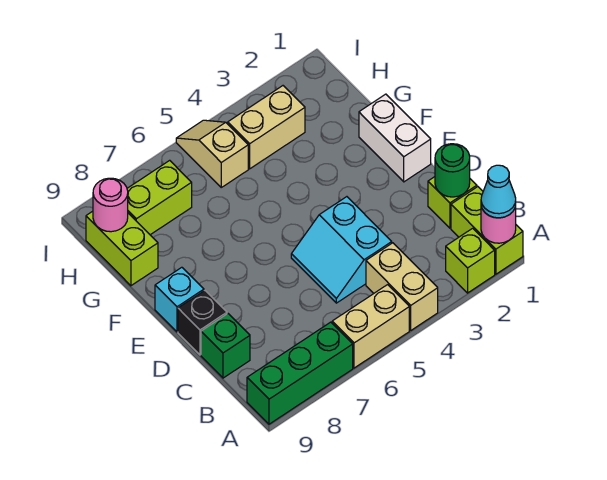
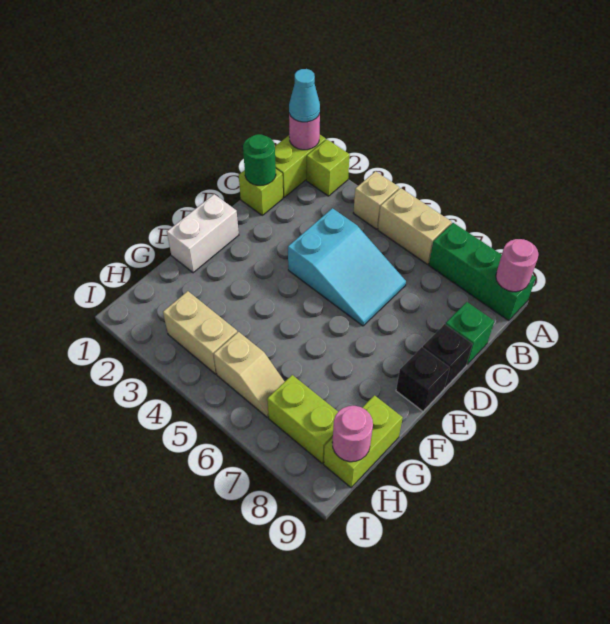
tan 1x2 brick [366,243,438,330] -> tan 1x1 brick [354,171,399,229]
none -> pink 1x1 round brick [496,239,538,292]
cyan 2x2 slope [291,197,392,303] -> cyan 2x3 slope [288,208,406,326]
cyan 1x1 brick [155,267,204,332] -> black 1x1 brick [396,347,450,411]
tan 1x2 slope [176,120,248,187] -> tan 1x2 slope turned to [214,332,285,418]

